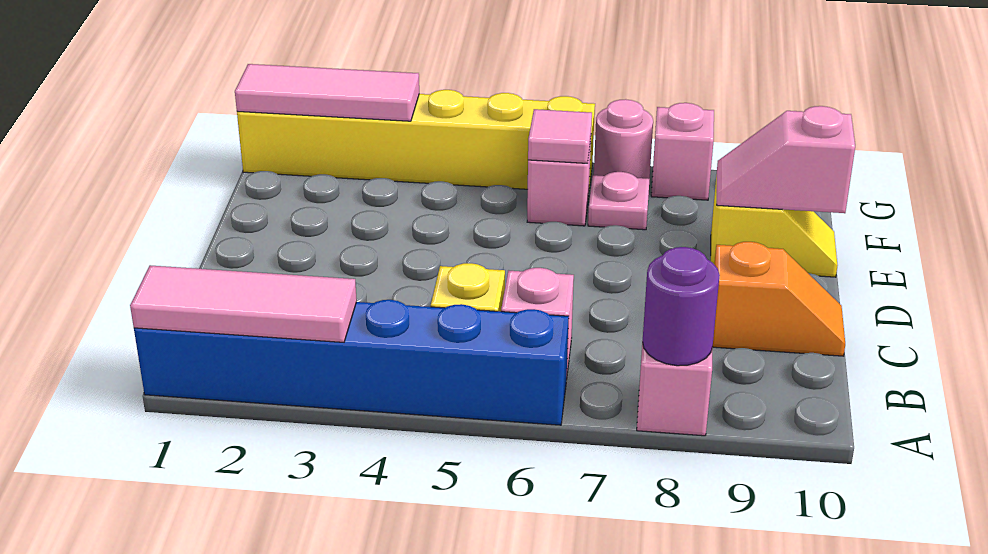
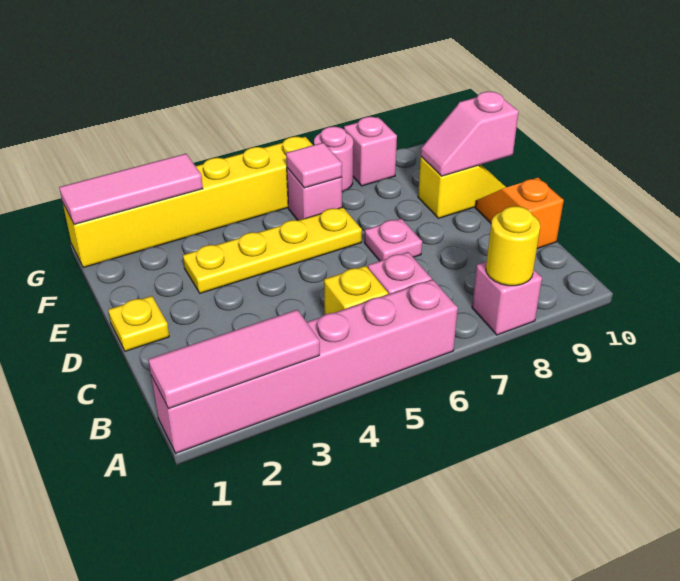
blue 1x6 brick [134,300,569,425] -> pink 1x6 brick [151,280,458,453]
purple 1x1 round brick [642,247,720,366] -> yellow 1x1 round brick [486,206,540,286]
orange 1x2 slope [713,242,845,356] -> orange 1x2 slope turned to [475,178,564,249]
none -> yellow 1x1 plate [108,296,169,351]
none -> yellow 1x4 plate [183,207,362,293]
pink 1x1 plate [588,172,650,230] -> pink 1x1 plate moved to [364,219,422,261]

